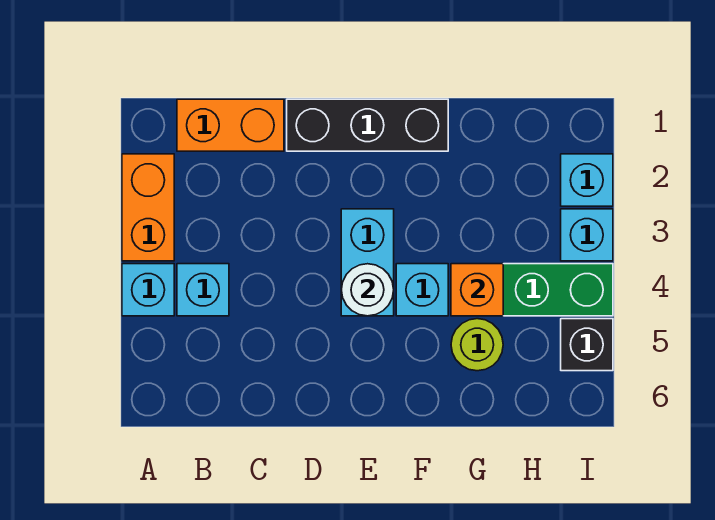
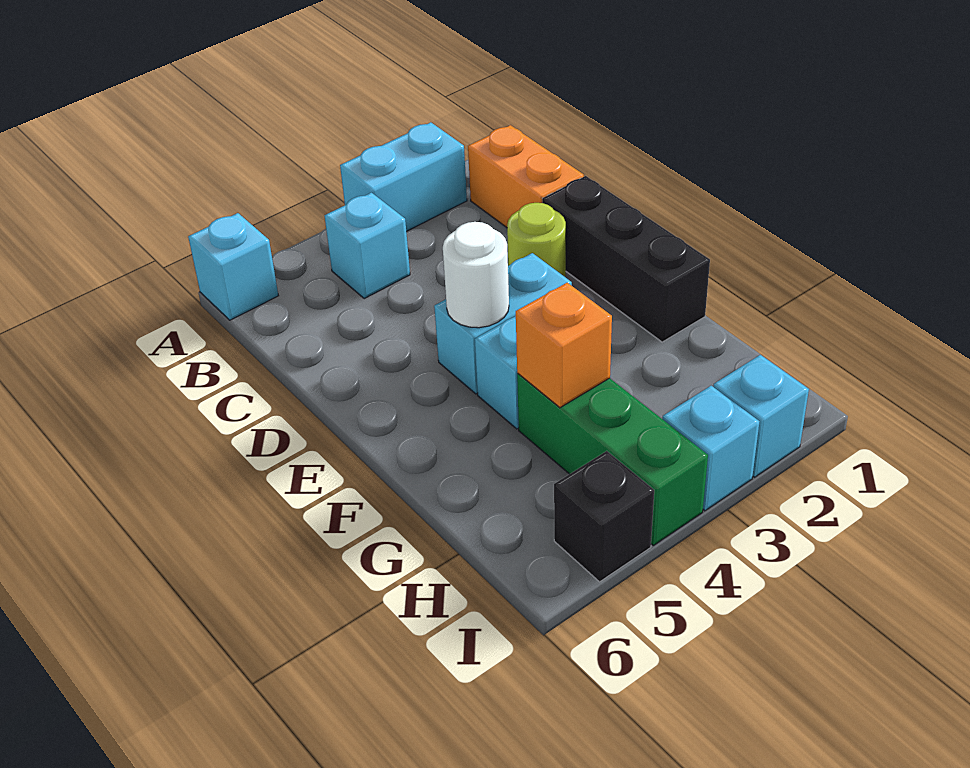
orange 1x2 brick [122,154,174,261] -> cyan 1x2 brick [340,122,467,231]
cyan 1x1 brick [122,264,174,316] -> cyan 1x1 brick moved to [188,213,278,320]
lime 1x1 round brick [451,319,503,371] -> lime 1x1 round brick moved to [507,203,566,277]

